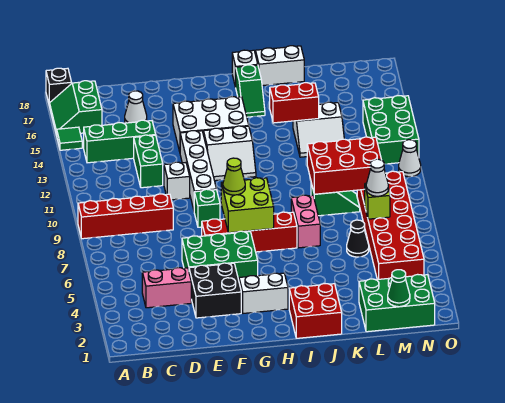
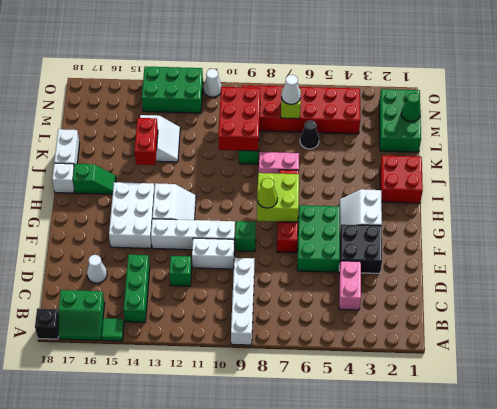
red 1x4 brick [78,194,173,239] -> white 1x4 brick [231,258,254,345]
green 1x2 brick [134,135,163,188] -> green 1x1 brick [169,256,192,286]
white 1x1 brick [164,162,190,200] -> white 1x2 brick [192,238,234,269]

